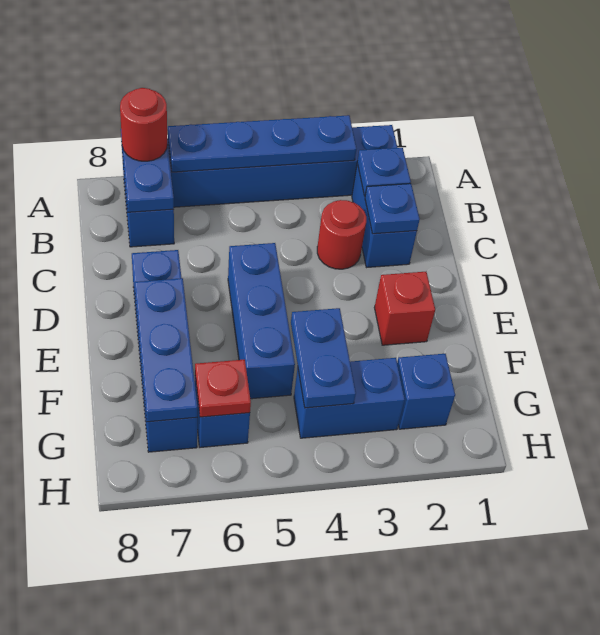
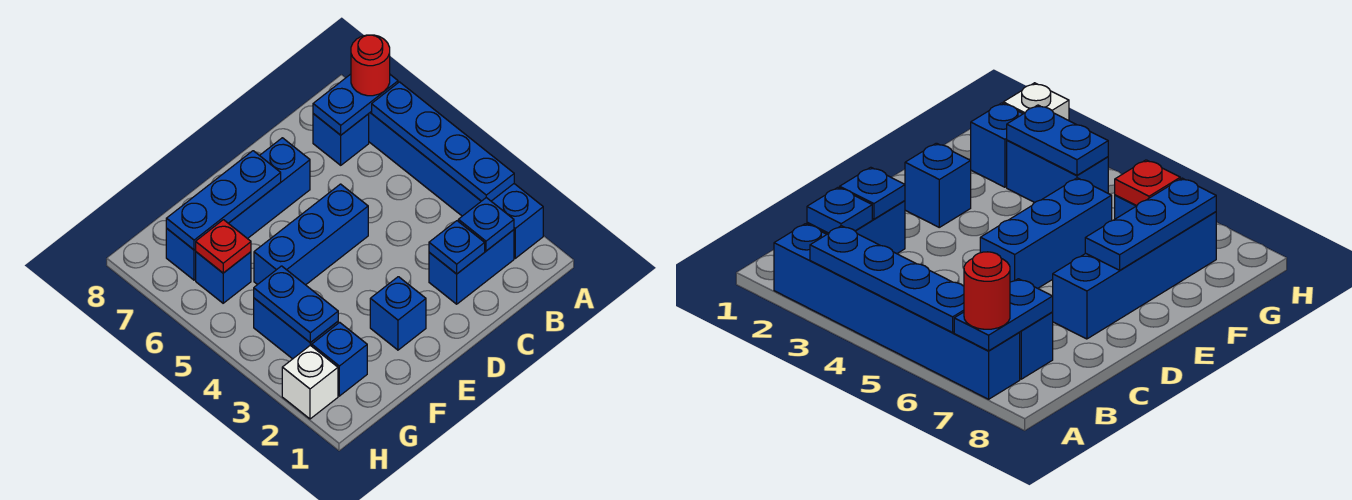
red 1x1 round brick [317,200,366,269] -> none
red 1x1 brick [374,271,435,345] -> blue 1x1 brick [370,277,426,350]
blue 1x2 plate [291,308,356,408] -> blue 1x2 plate turned to [254,266,338,343]
none -> white 1x1 brick [282,345,338,419]

